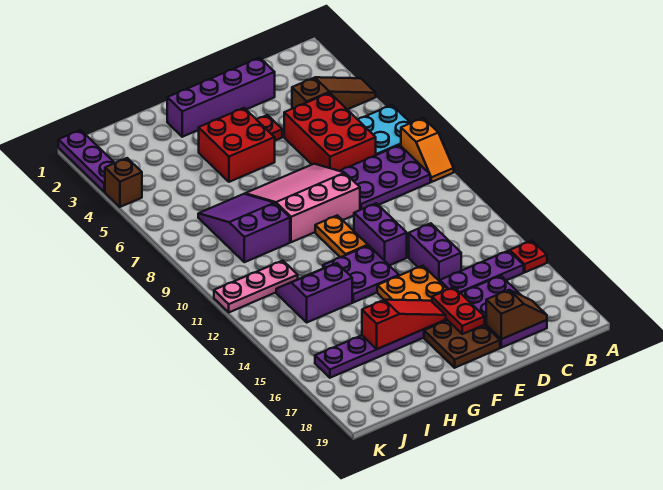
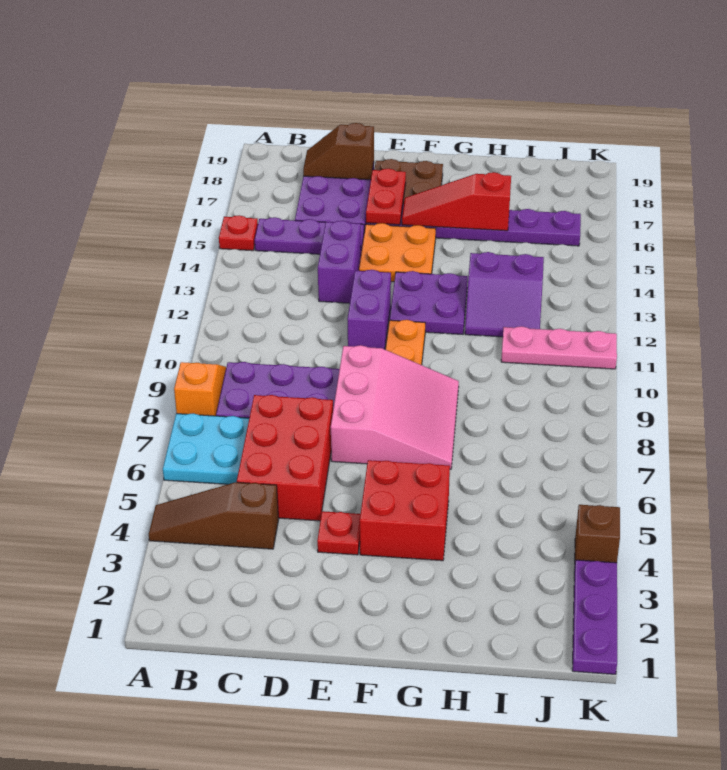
purple 1x4 brick [167,58,275,137] -> none
pink 3x3 slope [245,164,360,242] -> pink 3x3 slope turned to [331,345,459,469]
purple 2x3 slope [198,194,290,262] -> none

